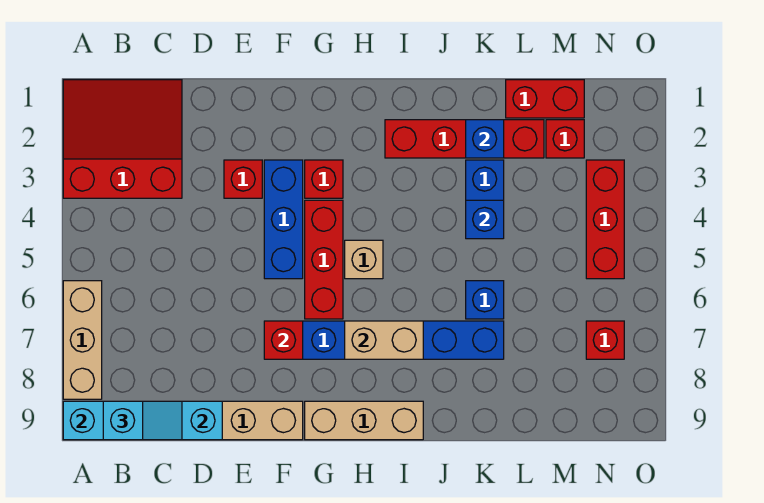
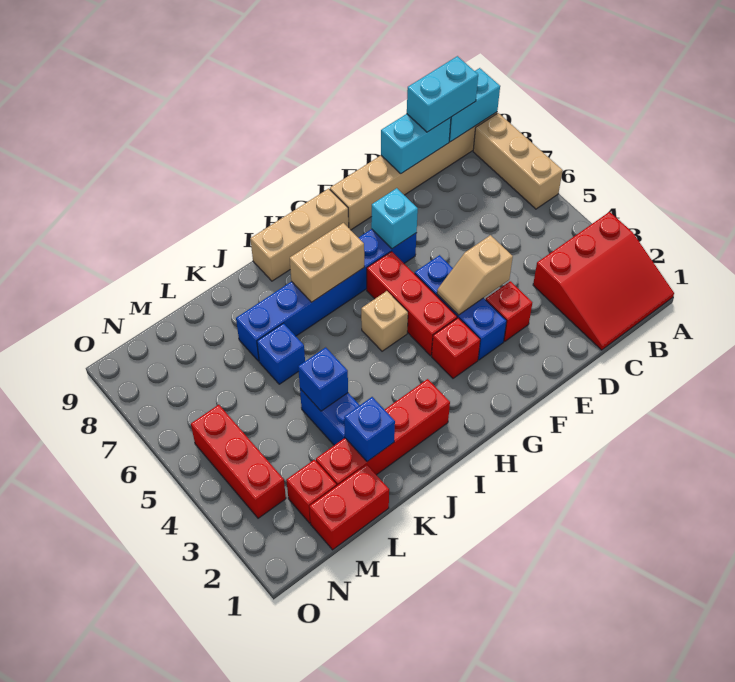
cyan 1x2 slope [103,401,182,440] -> cyan 1x2 brick [407,56,478,132]
none -> tan 1x2 slope [437,235,513,315]
red 1x1 brick [264,321,303,359] -> cyan 1x1 brick [371,188,418,249]
red 1x1 brick [586,321,624,359] -> none

